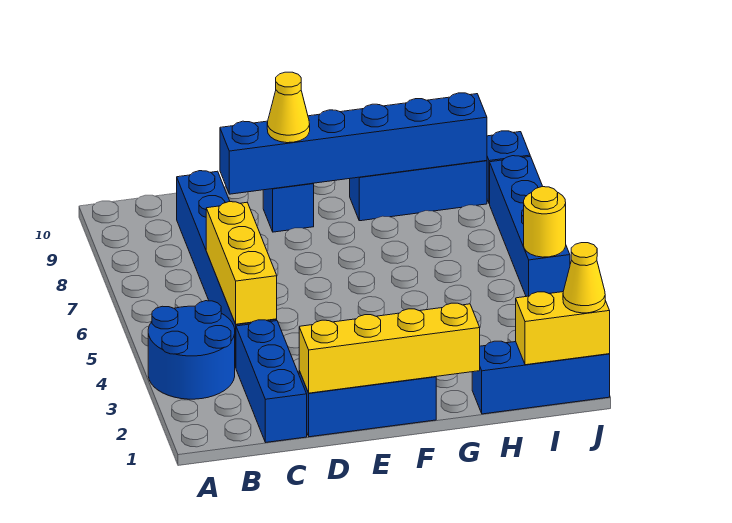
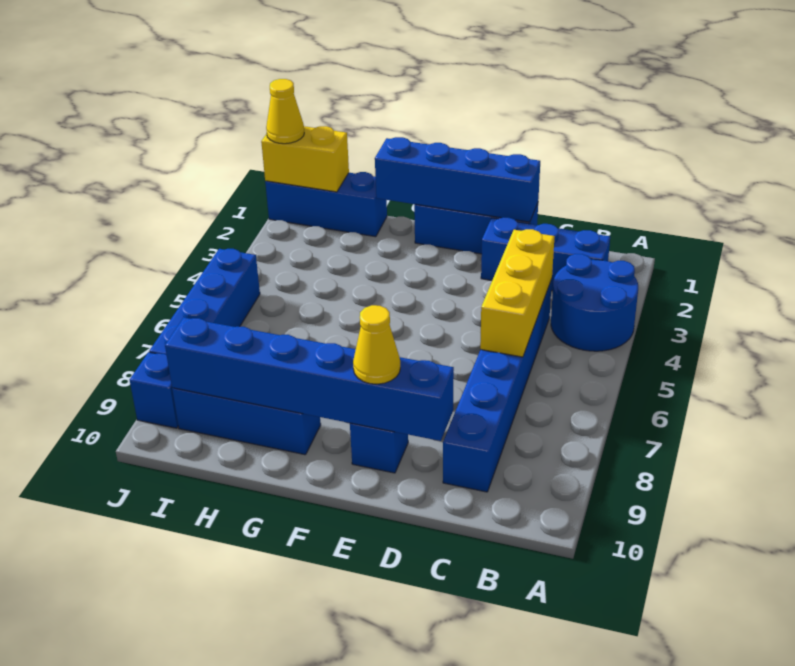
blue 1x3 brick [236,320,307,442] -> blue 1x3 brick turned to [481,218,610,291]
yellow 1x4 brick [299,303,480,393] -> blue 1x4 brick [375,137,540,222]
yellow 1x1 round brick [524,187,566,257] -> none

